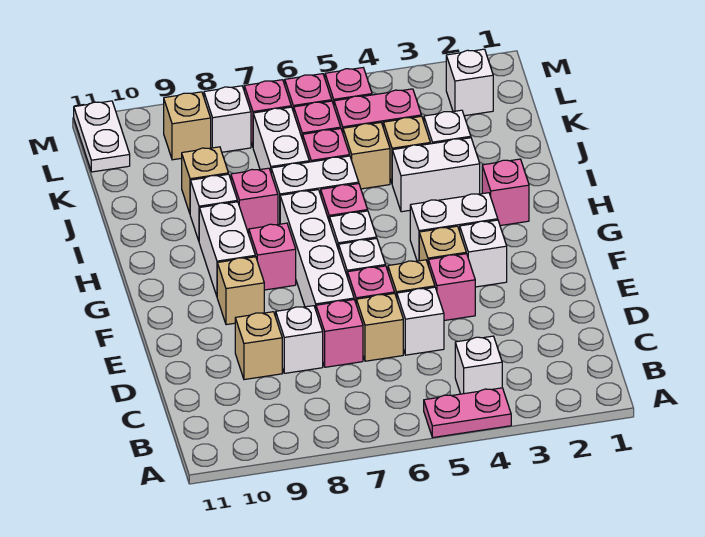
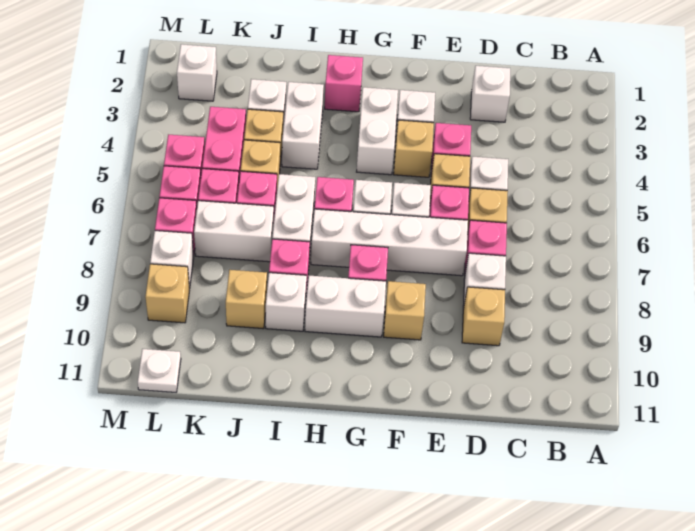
pink 1x2 plate [424,388,511,437] -> none
white 1x1 brick [455,336,502,394] -> white 1x1 brick moved to [470,66,510,122]
white 1x2 plate [74,101,130,172] -> white 1x1 plate [138,349,181,392]

